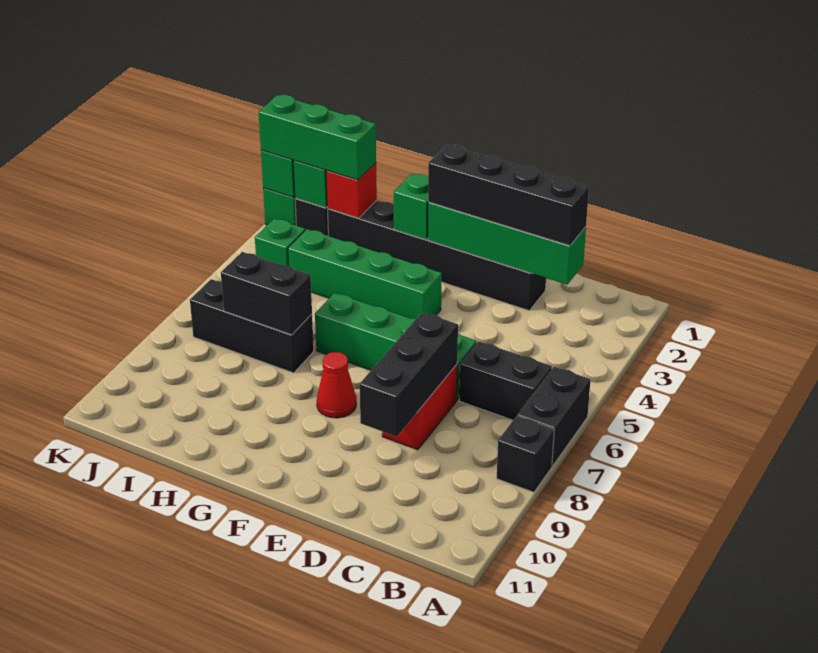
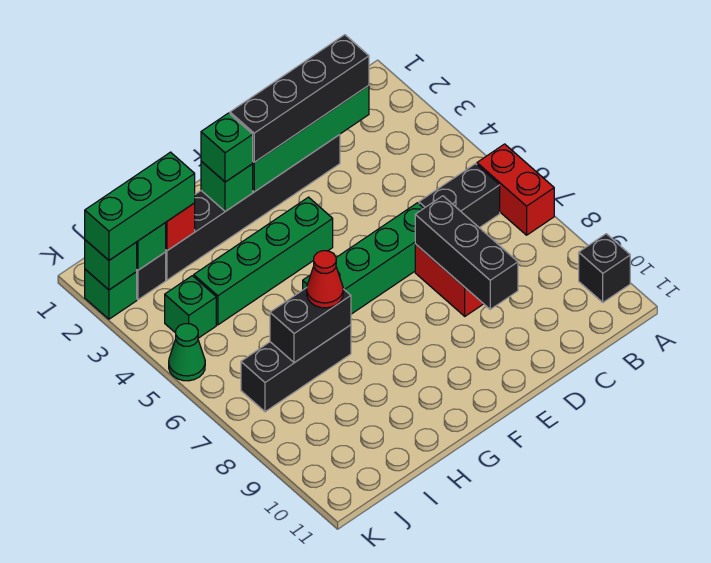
black 1x2 brick [517,367,591,466] -> red 1x2 brick [477,144,554,235]
black 1x1 brick [497,416,554,492] -> black 1x1 brick moved to [579,234,630,302]
red 1x1 cone [317,352,356,418] -> red 1x1 cone moved to [307,251,343,308]
none -> green 1x1 brick [201,113,253,182]
none -> green 1x1 cone [169,324,205,381]

